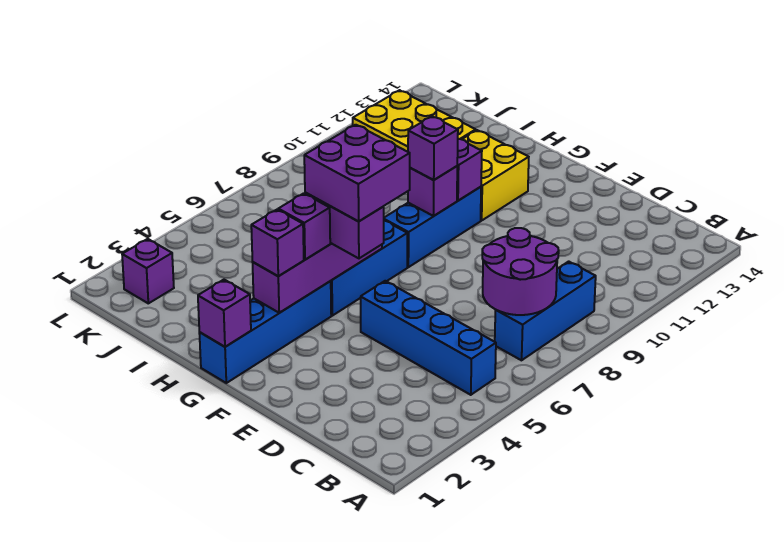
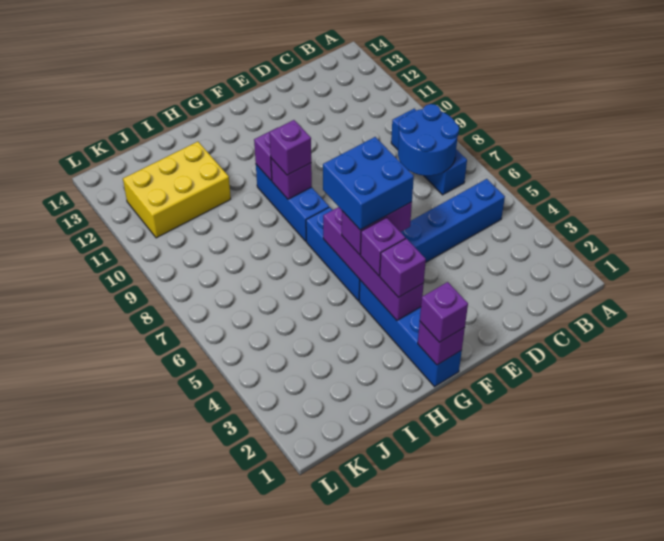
purple 2x2 round brick [482,228,559,315] -> blue 2x2 round brick [398,104,459,176]
purple 2x2 brick [304,125,410,221] -> blue 2x2 brick [323,137,414,230]
yellow 2x2 brick [462,130,529,221] -> none
purple 1x1 brick [122,239,174,303] -> purple 1x1 brick moved to [420,282,468,342]

